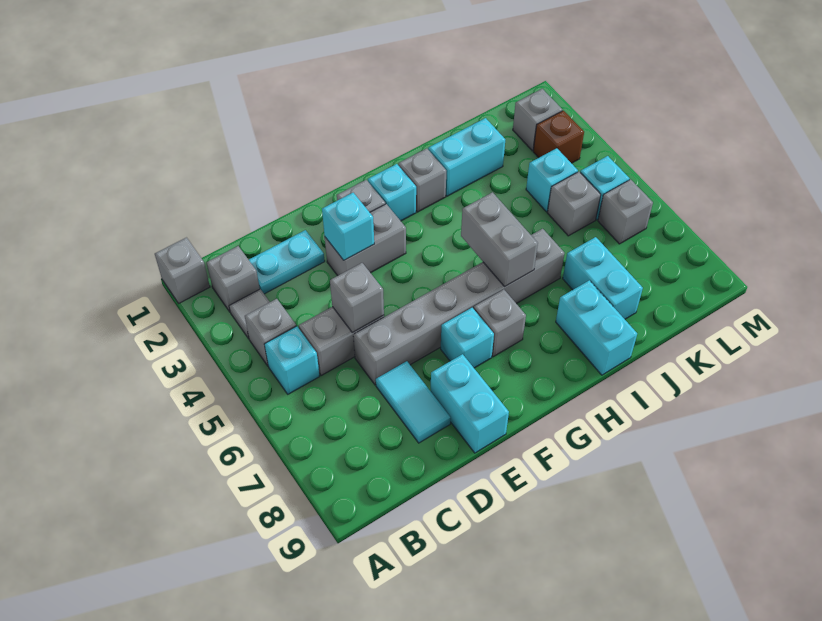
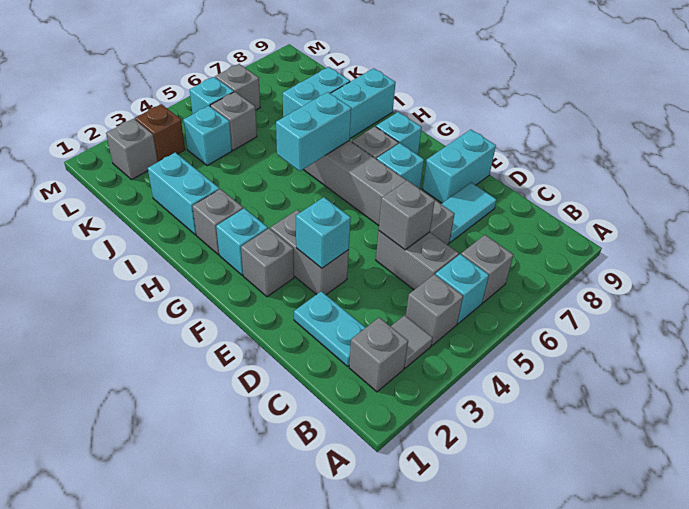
grey 1x1 brick [155,238,210,303] -> grey 1x1 brick moved to [461,235,513,303]
none -> cyan 1x1 brick [376,112,422,155]
grey 1x2 brick [461,192,538,287] -> cyan 1x2 brick [276,92,351,171]

